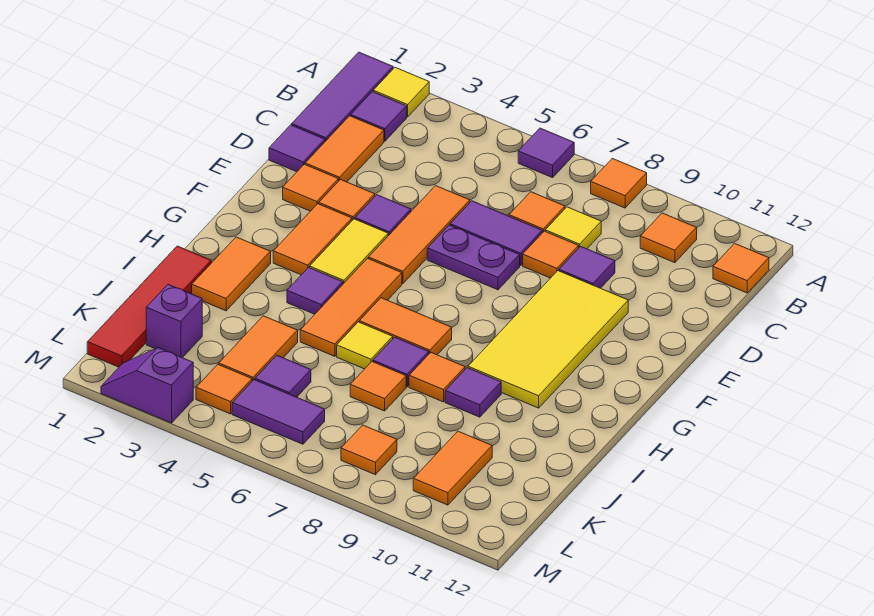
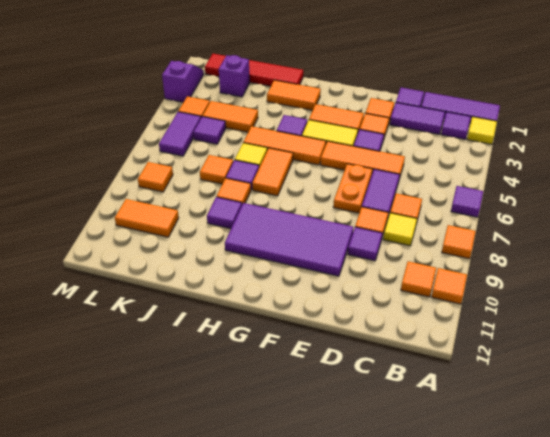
orange 1x1 tile [713,243,769,293] -> orange 1x1 tile moved to [432,268,467,304]
orange 1x2 tile [305,116,384,182] -> purple 1x2 tile [390,103,445,134]
purple 1x2 plate [427,225,520,290] -> orange 1x2 plate [333,164,372,213]
yellow 2x4 tile [468,271,628,408] -> purple 2x4 tile [225,203,353,276]

